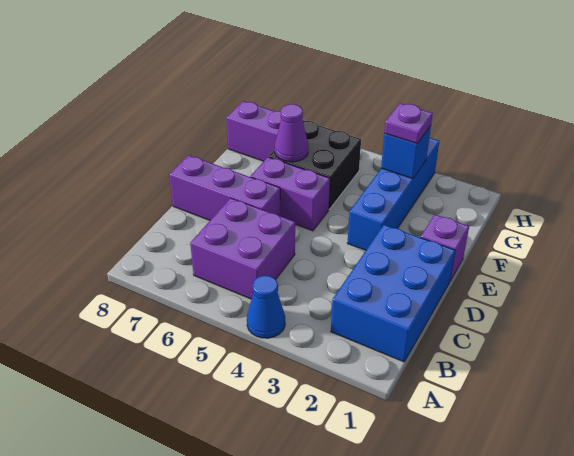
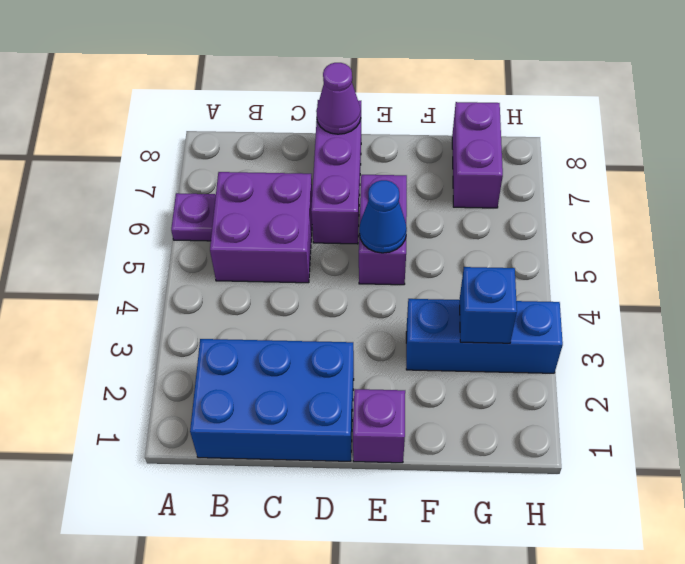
blue 1x1 cone [247,275,285,338] -> blue 1x1 cone moved to [359,180,407,253]
blue 1x4 brick [347,138,439,250] -> blue 1x3 brick [406,299,563,373]
black 2x2 brick [269,120,361,209] -> none
purple 1x1 cone [275,104,308,162] -> purple 1x1 cone moved to [316,63,361,134]
purple 1x1 plate [384,103,433,144] -> purple 1x1 plate moved to [171,193,216,241]

